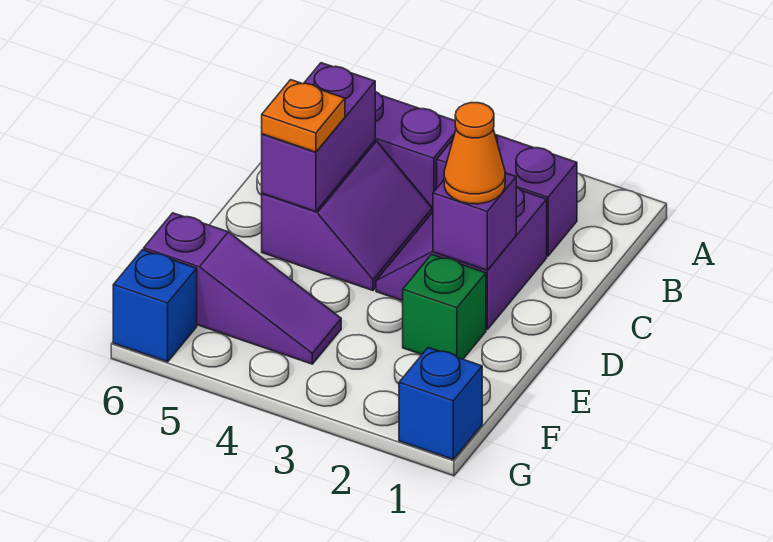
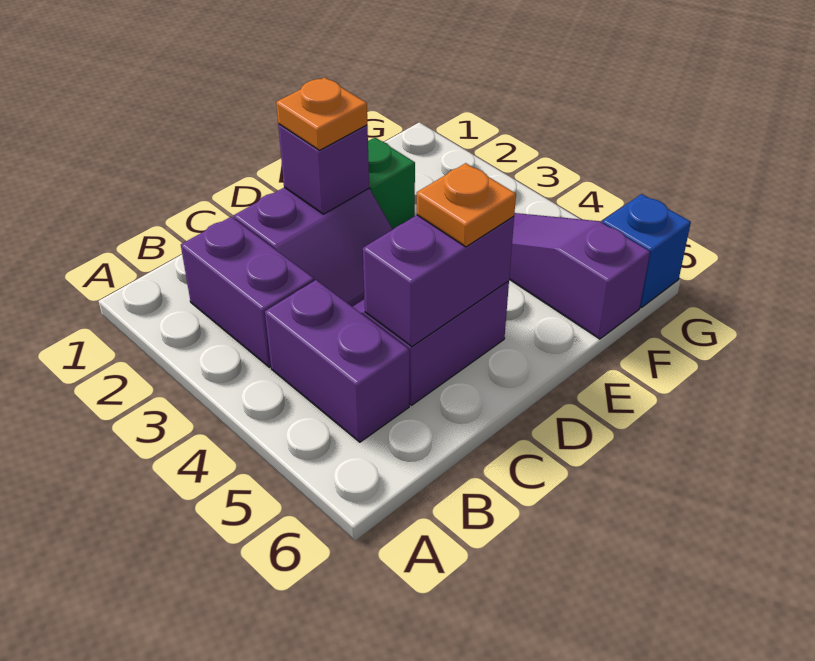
orange 1x1 cone [444,103,505,204] -> orange 1x1 plate [276,77,367,150]
blue 1x1 brick [399,348,482,459] -> none

